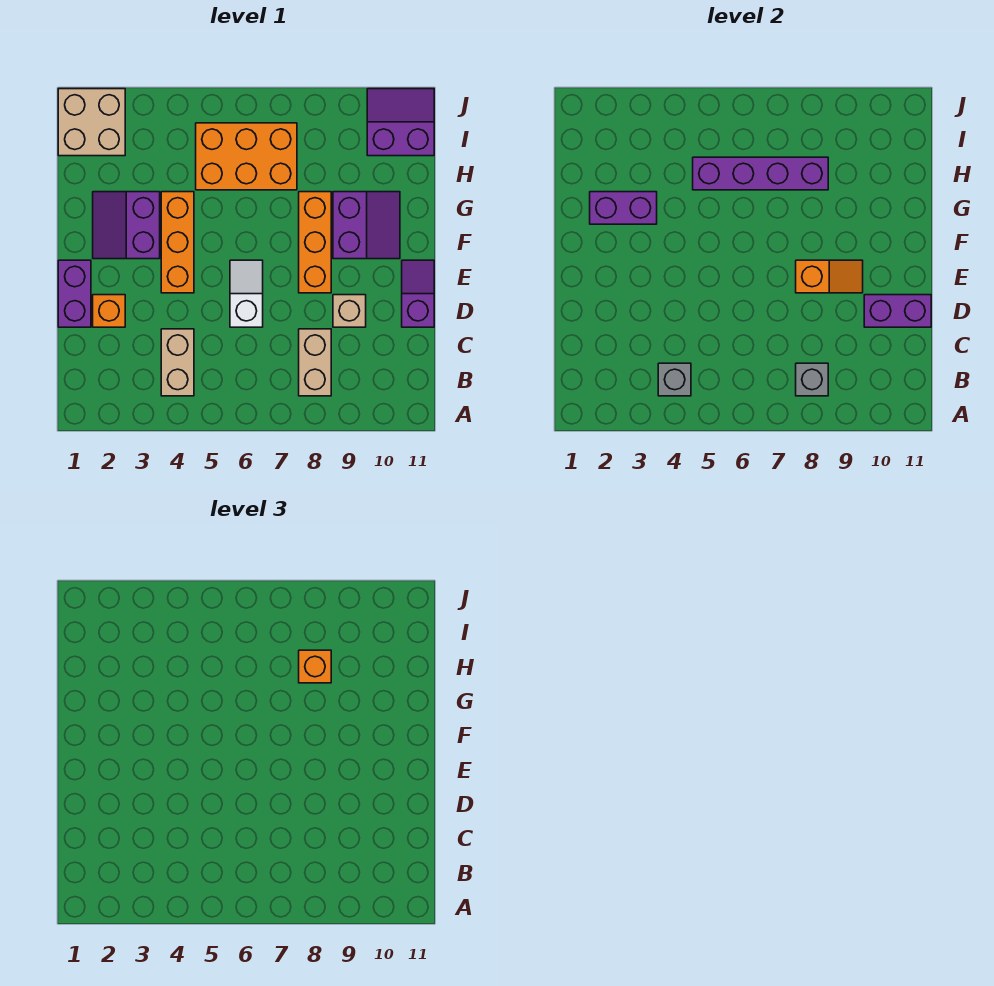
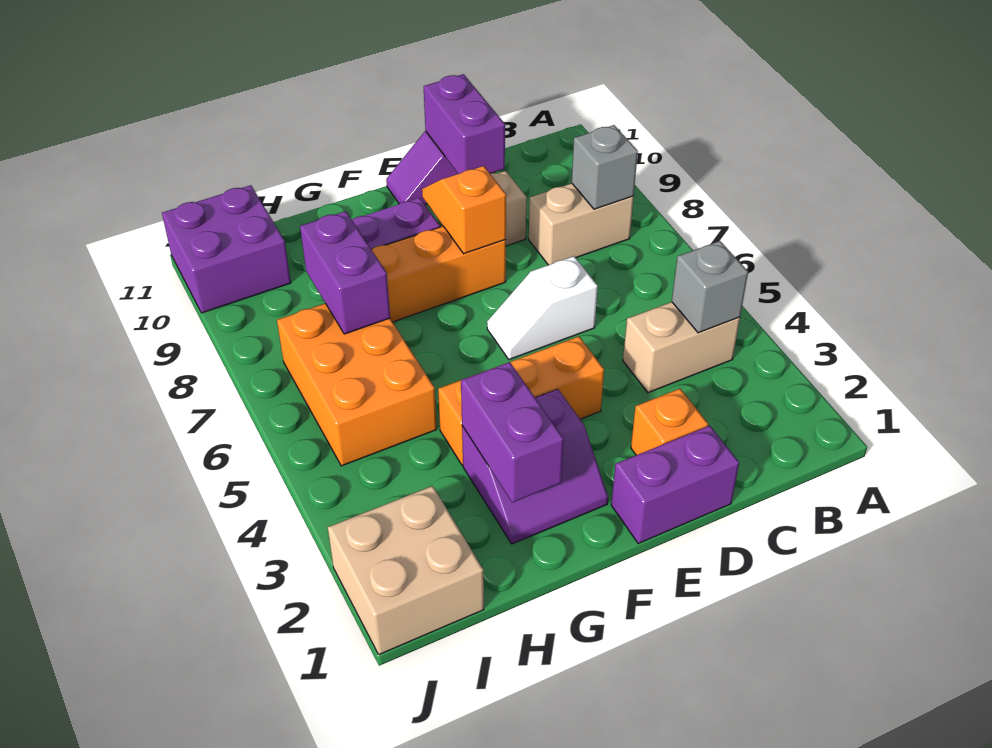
purple 1x4 brick [693,157,828,190] -> purple 1x2 brick [300,211,390,334]
orange 1x1 brick [299,650,331,683] -> none
purple 2x2 slope [367,89,434,156] -> purple 2x2 brick [162,185,291,313]

